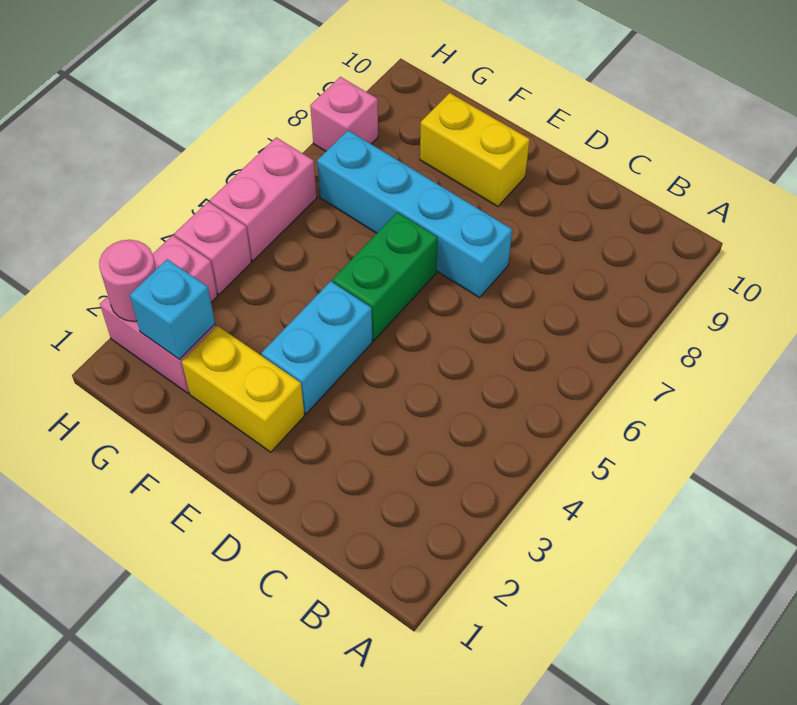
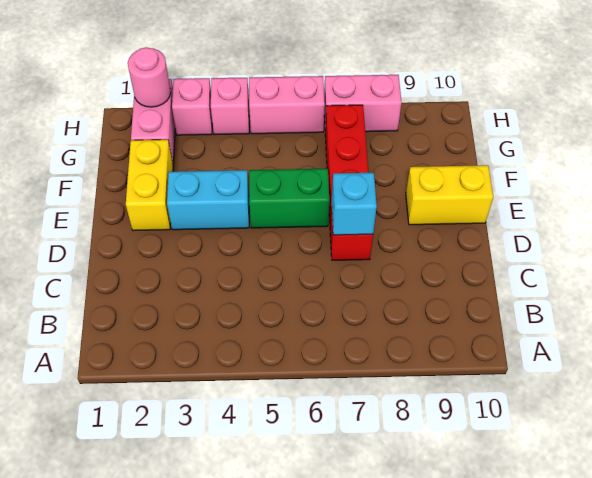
cyan 1x4 brick [317,130,512,298] -> red 1x4 brick [325,105,373,260]
yellow 1x2 brick [420,93,530,207] -> yellow 1x2 brick turned to [406,165,493,225]
cyan 1x1 brick [130,259,215,359] -> cyan 1x1 brick moved to [332,173,377,235]
pink 1x1 brick [310,77,378,151] -> pink 1x2 brick [324,75,402,132]

